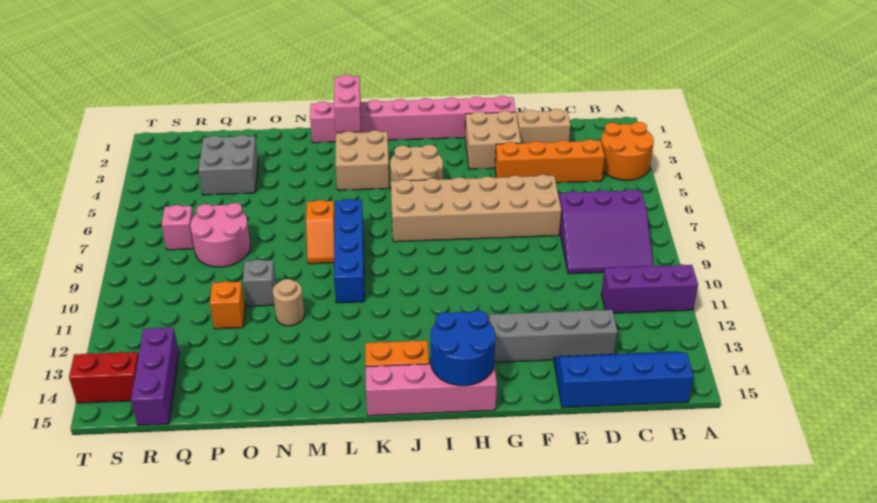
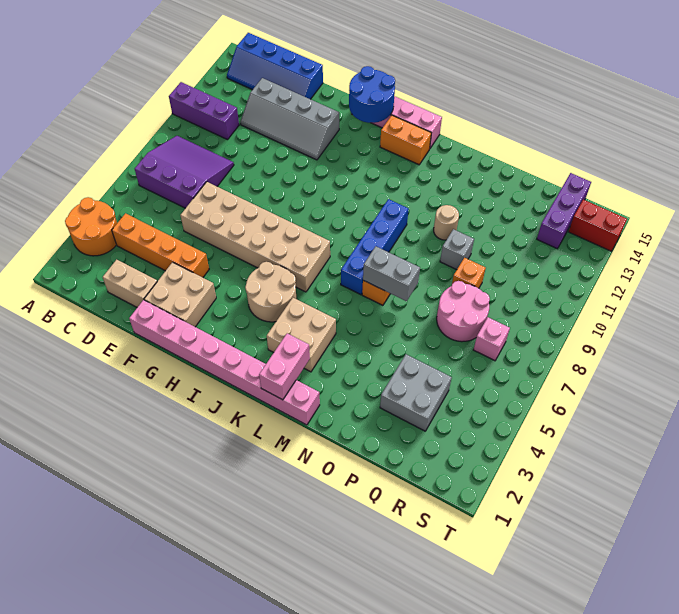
none -> grey 1x2 brick [363,246,420,301]
orange 1x1 brick [210,281,245,329] -> orange 1x1 brick moved to [452,258,486,288]

